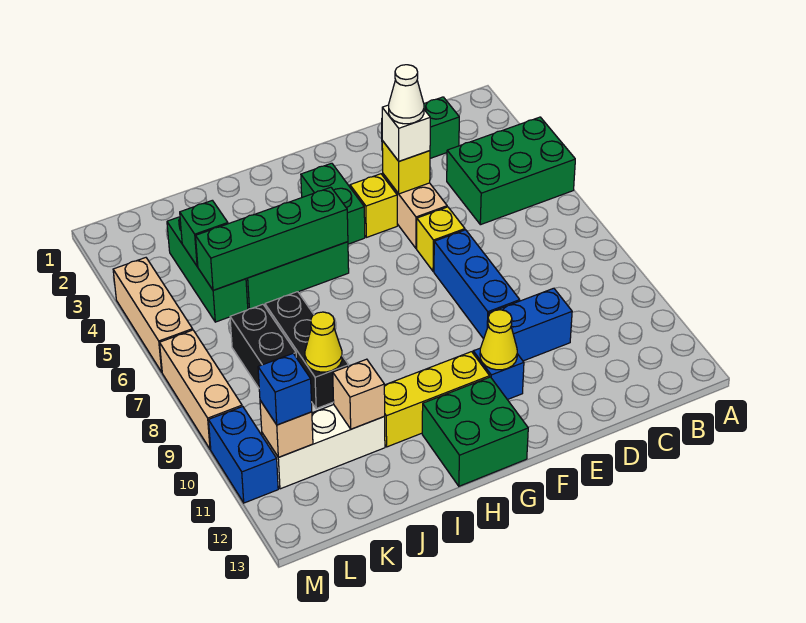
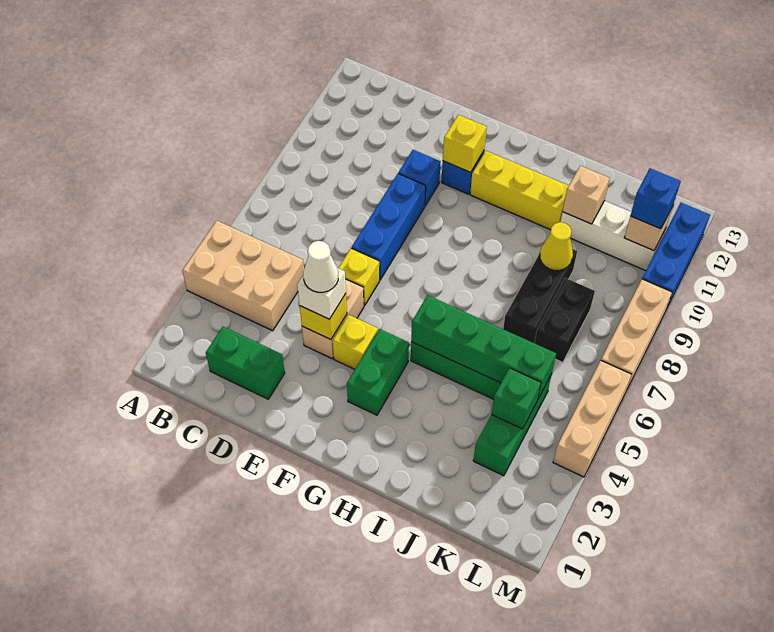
green 2x3 brick [447,117,575,225] -> tan 2x3 brick [182,221,304,331]
blue 1x2 brick [489,288,572,361] -> blue 1x1 brick [398,150,441,206]
yellow 1x1 cone [480,310,517,370] -> yellow 1x1 brick [443,115,487,172]
green 2x2 brick [422,377,528,486] -> none
blue 1x2 brick [209,407,278,503] -> blue 1x3 brick [642,203,710,308]

